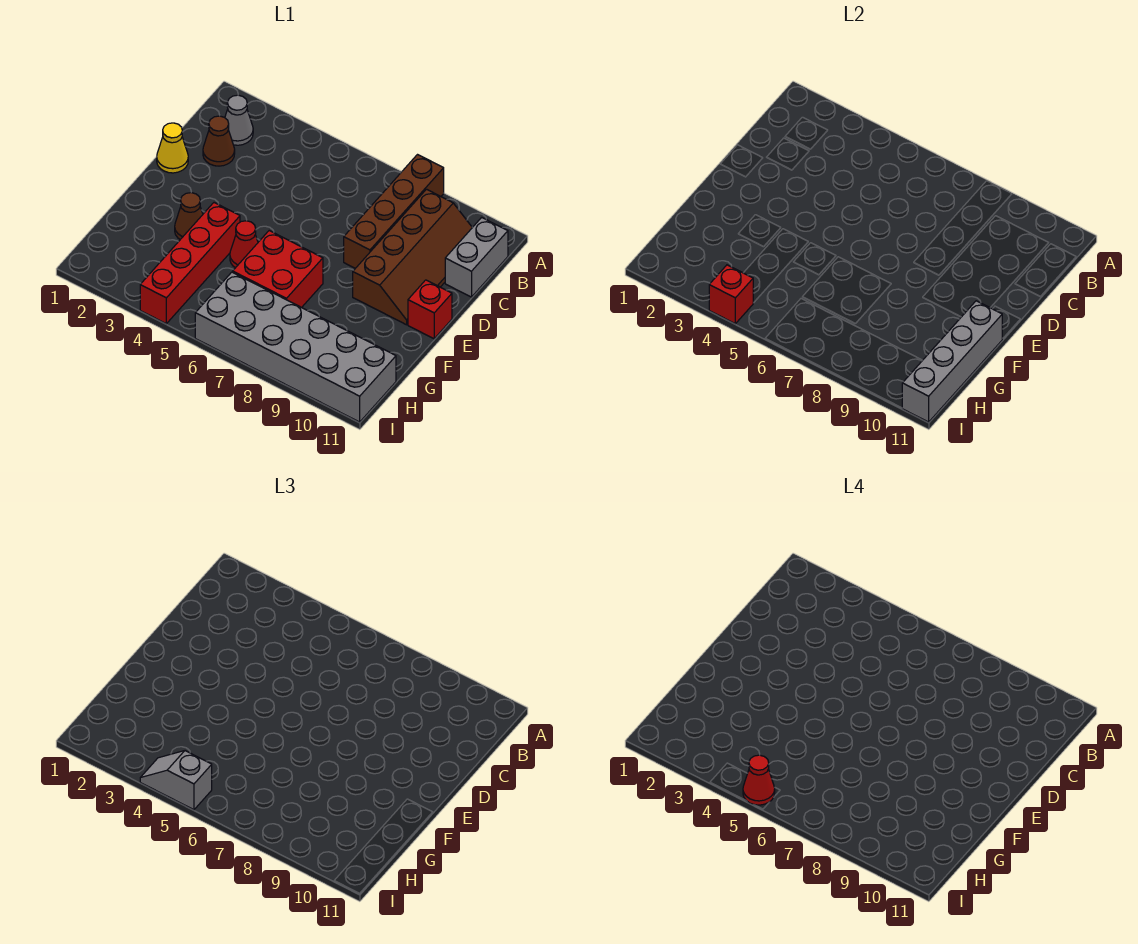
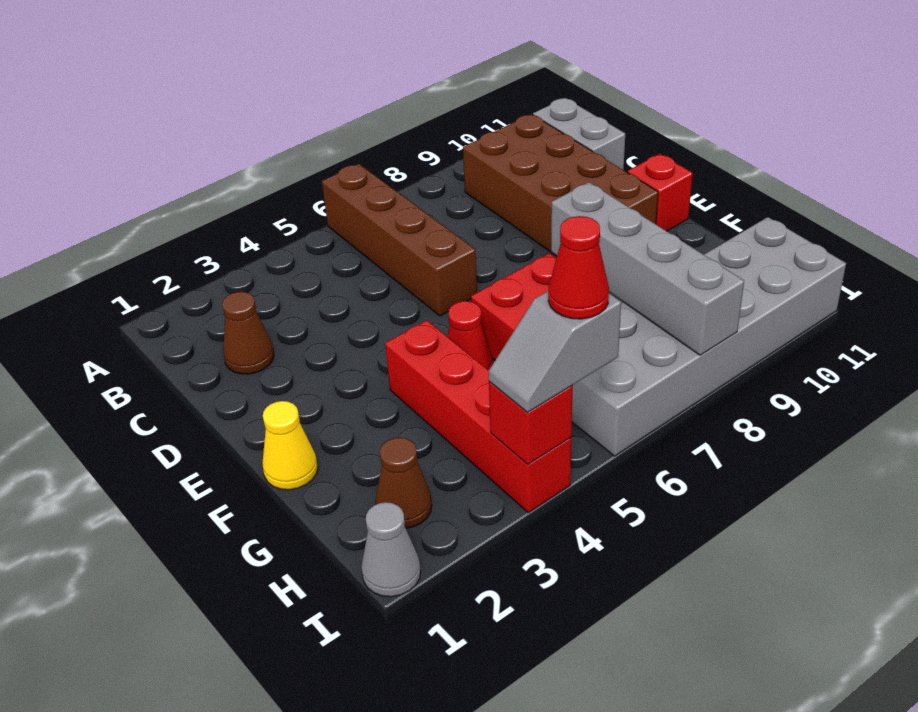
brown 1x4 brick [344,155,444,268] -> brown 1x4 brick moved to [322,164,477,316]
grey 1x1 cone [225,95,253,145] -> grey 1x1 cone moved to [361,502,421,597]
brown 2x4 slope [353,189,472,325] -> brown 2x4 brick [463,114,658,256]
yellow 1x1 cone [157,123,188,173] -> yellow 1x1 cone moved to [262,401,318,490]
brown 1x1 cone [175,193,203,239] -> brown 1x1 cone moved to [375,437,432,528]
grey 1x4 brick [902,301,1002,422] -> grey 1x4 brick moved to [551,182,744,355]

